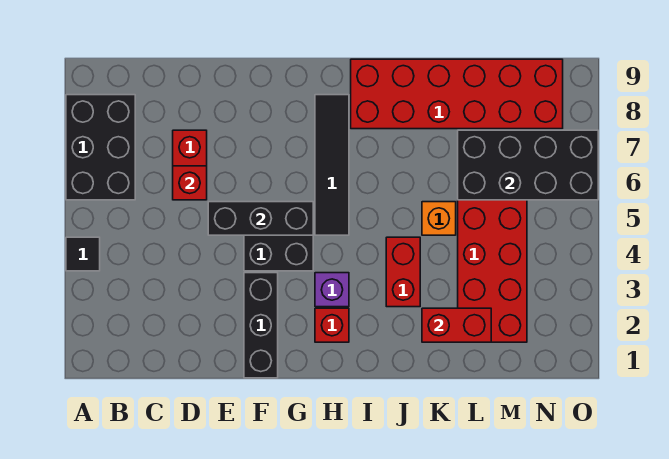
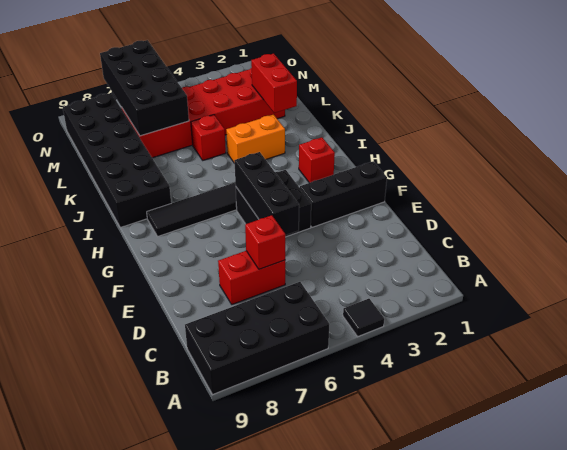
black 2x3 brick [66,95,135,200] -> black 2x4 brick [185,282,329,394]
purple 1x1 brick [315,273,349,307] -> none
red 2x6 brick [351,59,563,129] -> black 2x6 brick [63,93,171,227]
red 1x2 brick [386,237,420,307] -> orange 1x2 brick [226,115,285,163]
orange 1x1 brick [422,202,456,235] -> red 1x1 brick [191,115,226,160]

